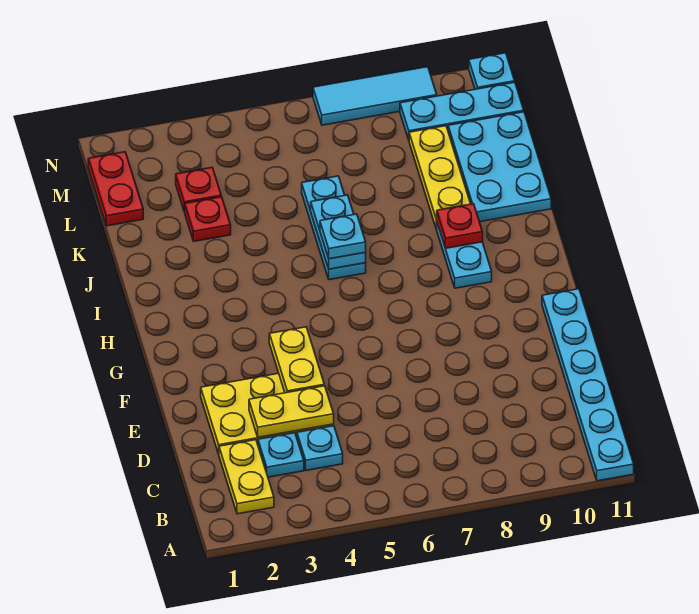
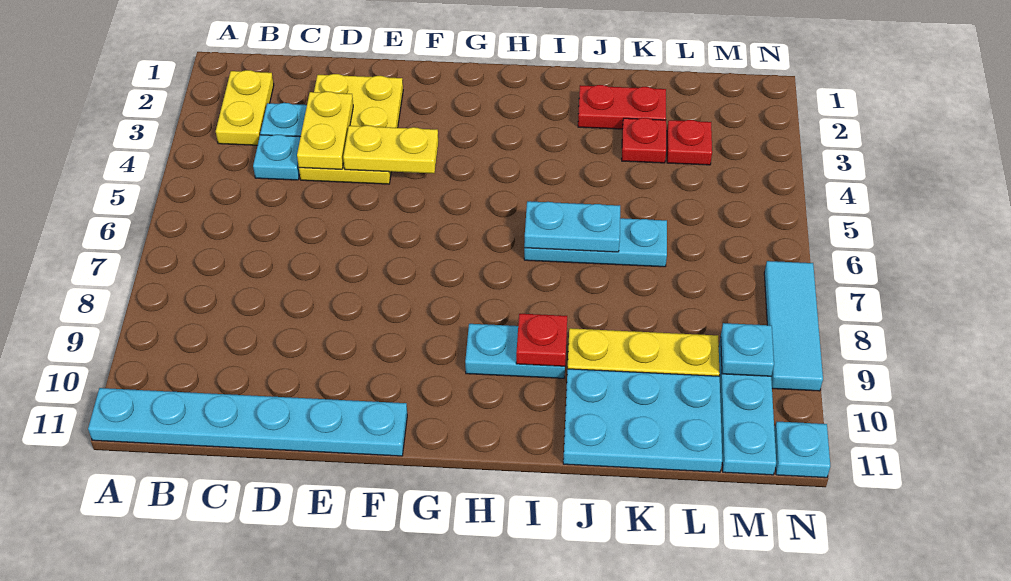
yellow 1x2 plate [219,440,274,514] -> yellow 1x2 plate turned to [216,70,274,145]
cyan 1x1 plate [320,214,366,259] -> cyan 1x1 plate moved to [721,323,774,376]
red 1x2 plate [88,152,143,226] -> red 1x2 plate moved to [578,85,666,129]

